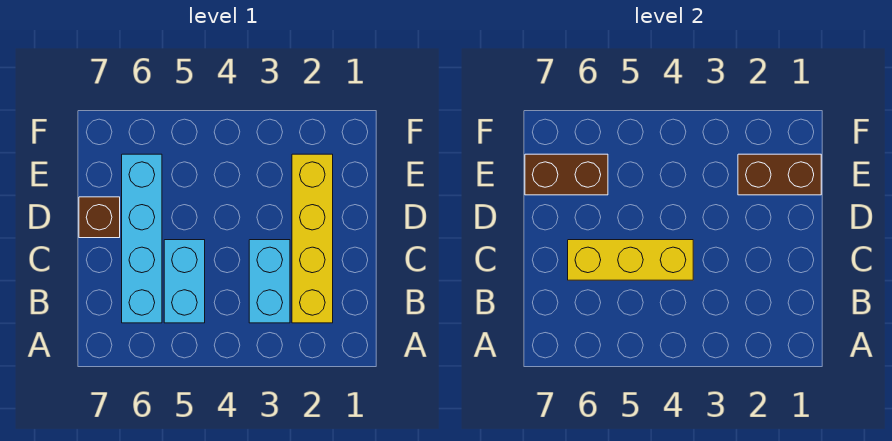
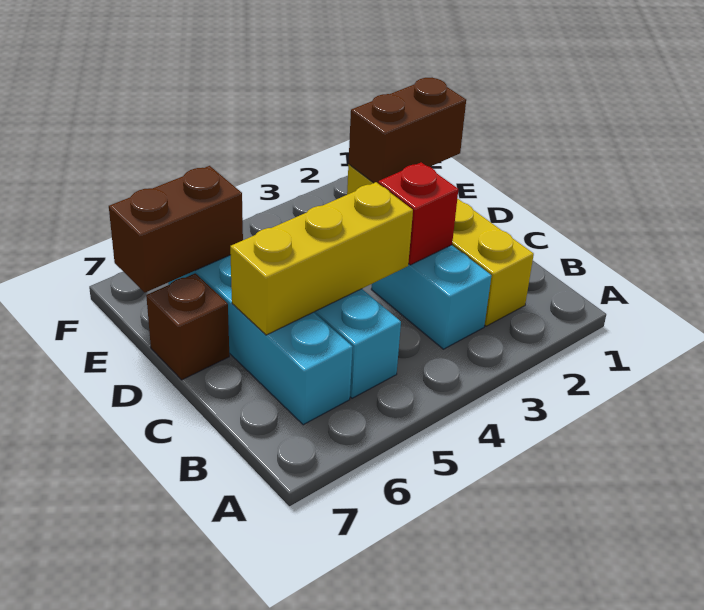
none -> red 1x1 brick [378,162,458,265]

